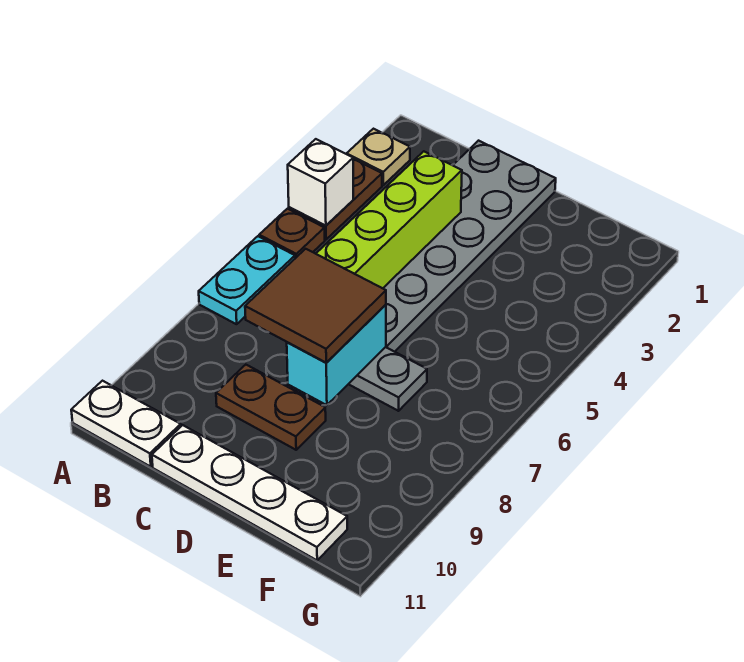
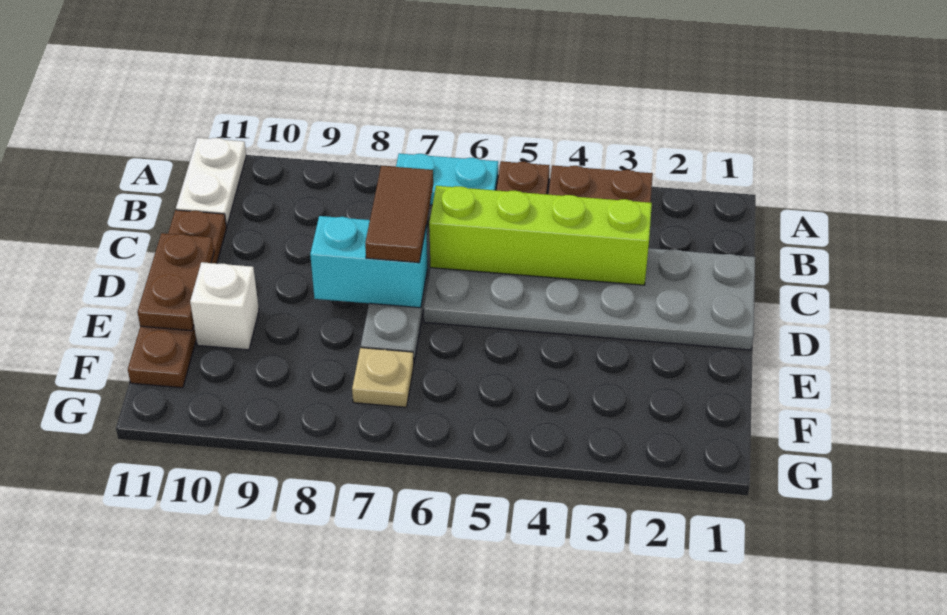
tan 1x1 plate [347,129,410,185] -> tan 1x1 plate moved to [352,348,414,407]
white 1x1 brick [288,139,353,226] -> white 1x1 brick moved to [190,262,259,350]
brown 2x2 tile [245,249,386,363] -> brown 1x2 tile [365,166,433,263]
brown 1x2 plate [216,365,326,450] -> brown 1x2 plate moved to [138,233,214,331]
white 1x4 plate [152,425,347,560] -> brown 1x4 plate [128,210,227,388]

